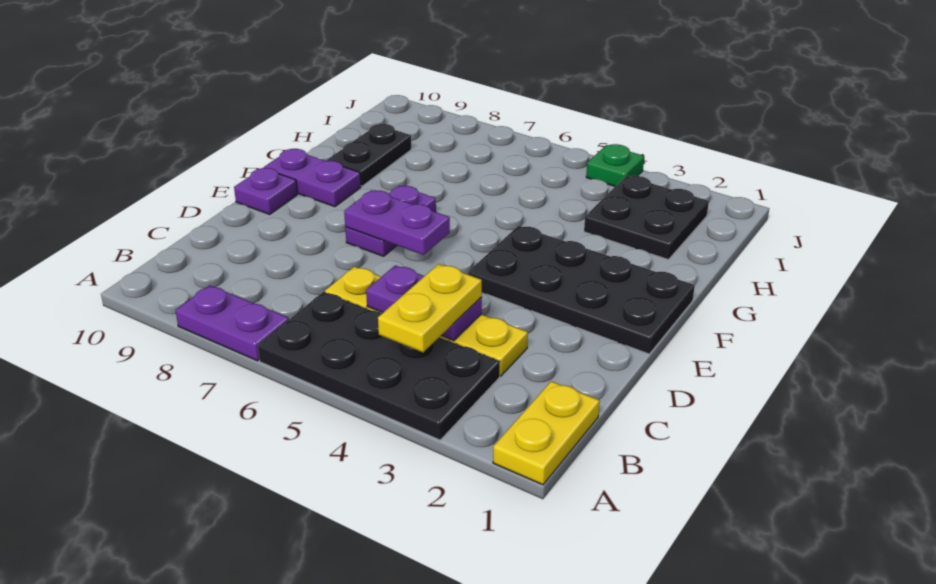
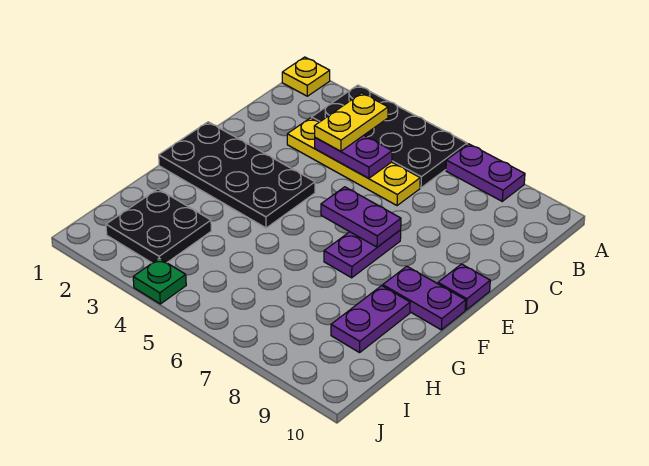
yellow 1x2 plate [493,381,600,485] -> yellow 1x1 plate [282,57,330,96]
black 1x2 plate [327,124,411,186] -> purple 1x2 plate [331,286,410,353]

